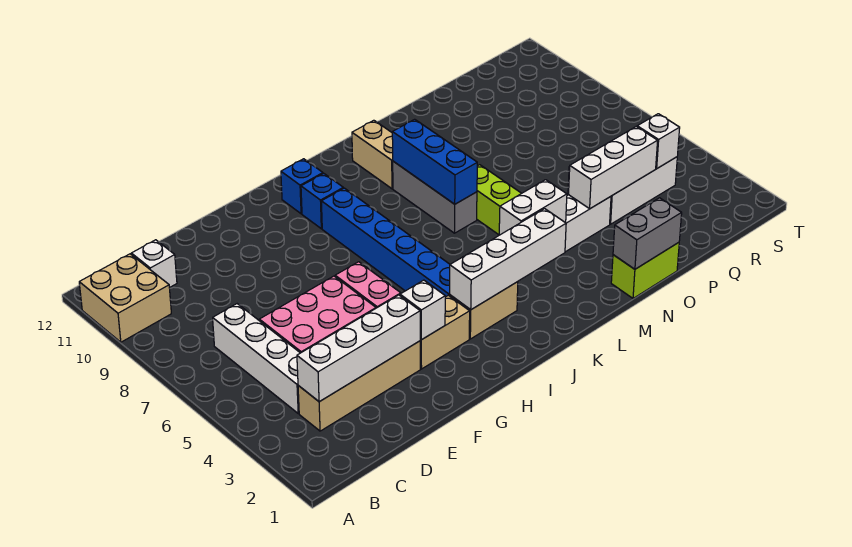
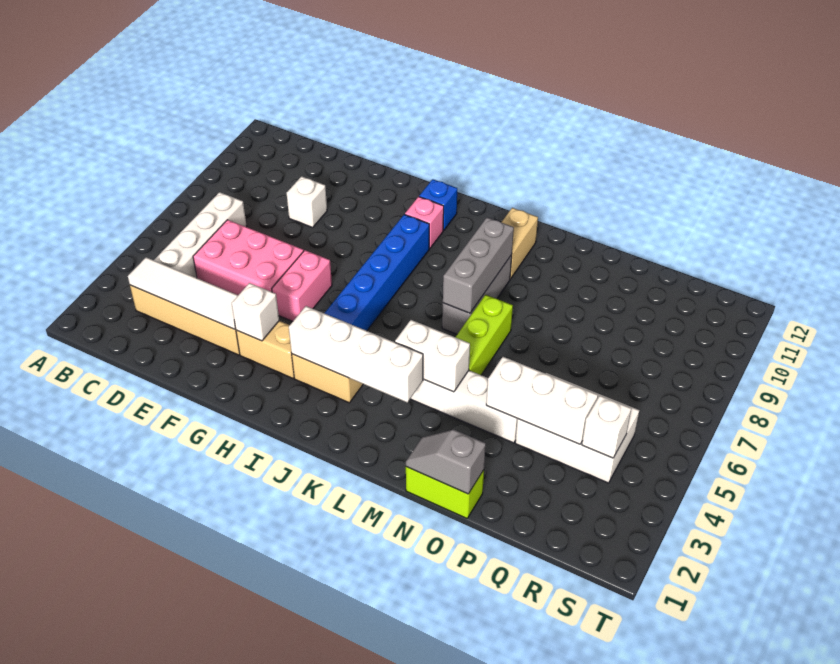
tan 2x2 brick [79,254,171,342] -> none
white 1x4 brick [297,295,420,402] -> white 1x4 tile [128,257,238,329]
white 1x1 brick [131,240,177,288] -> white 1x1 brick moved to [287,176,327,227]
blue 1x1 brick [301,173,343,229] -> pink 1x1 brick [405,197,444,249]
blue 1x3 brick [392,119,477,204] -> grey 1x3 brick [443,218,514,313]
grey 1x2 brick [613,198,682,269] -> grey 1x2 slope [406,430,486,494]

